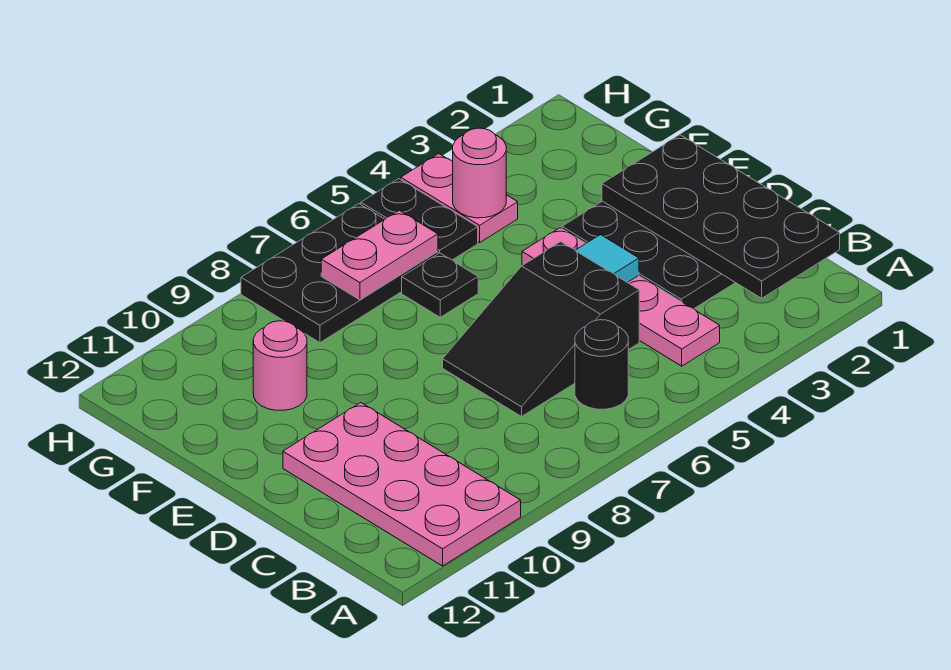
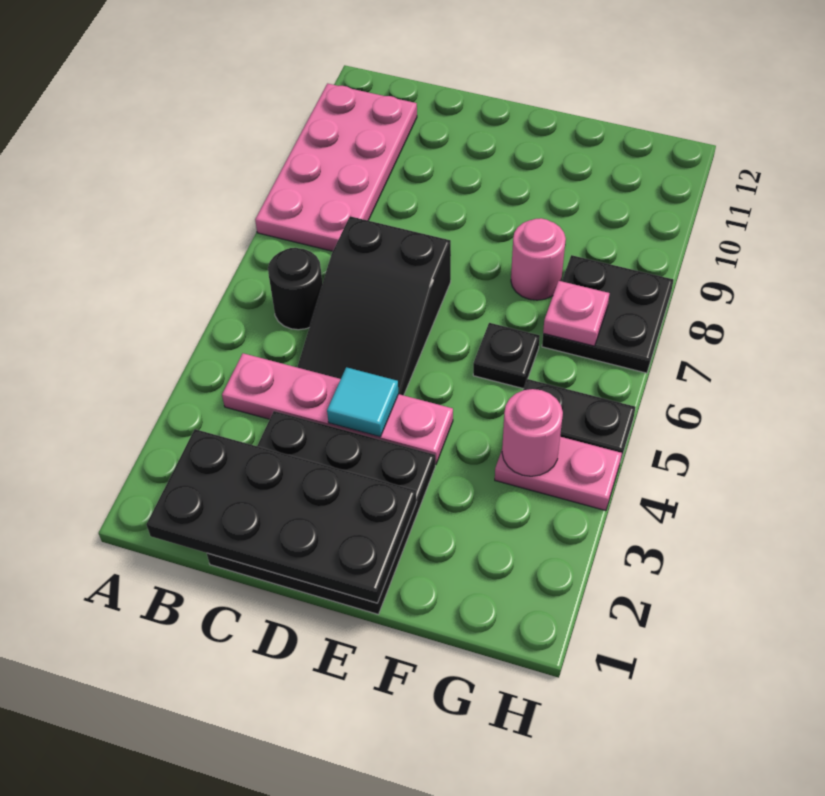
pink 2x4 plate [283,403,521,566] -> pink 2x4 plate turned to [255,84,417,251]
black 2x3 slope [443,242,639,417] -> black 2x3 slope turned to [297,216,451,395]
pink 1x1 round brick [253,321,307,410] -> pink 1x1 round brick moved to [511,218,566,300]
black 2x3 plate [241,204,438,343] -> black 2x2 plate [542,255,673,373]
pink 1x2 plate [321,210,438,300] -> pink 1x1 plate [543,281,610,346]

